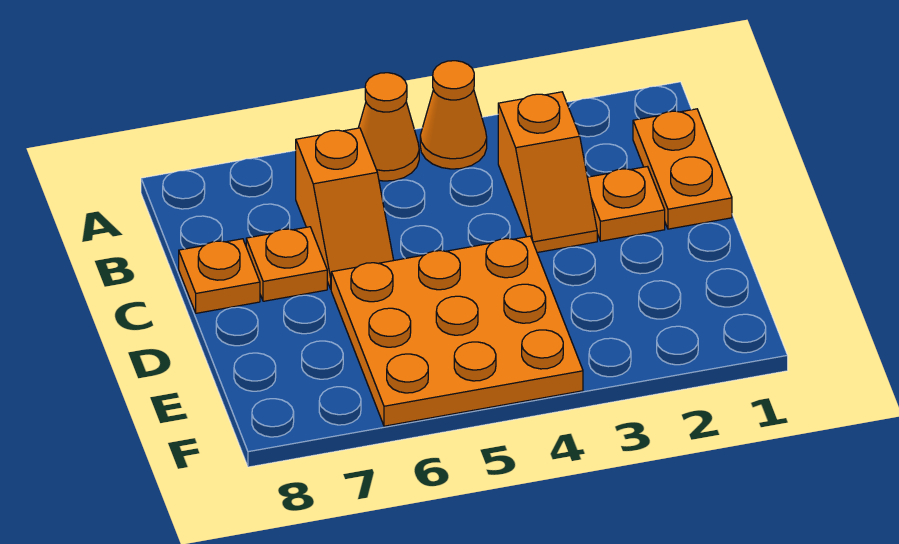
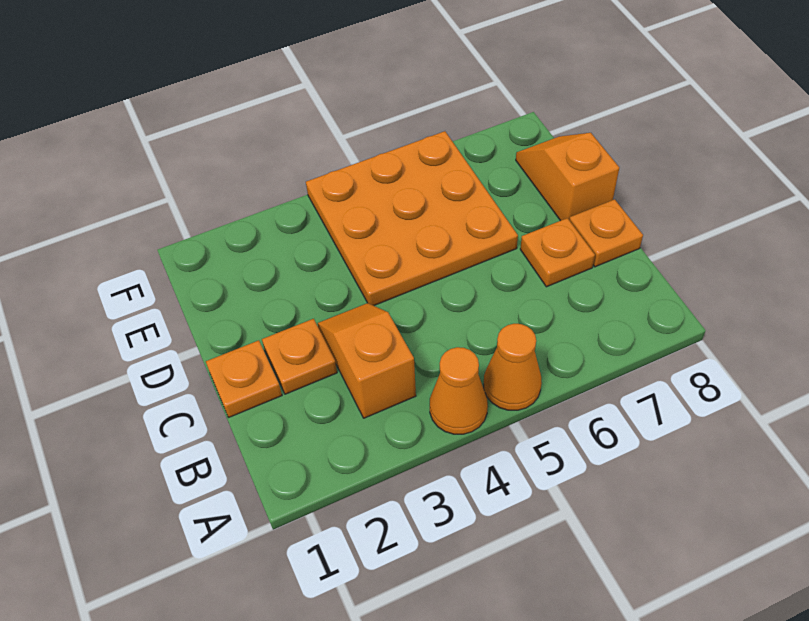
orange 1x2 plate [633,109,732,229] -> orange 1x1 plate [206,340,282,417]
orange 1x2 slope [296,128,394,289] -> orange 1x2 slope moved to [516,133,619,221]

